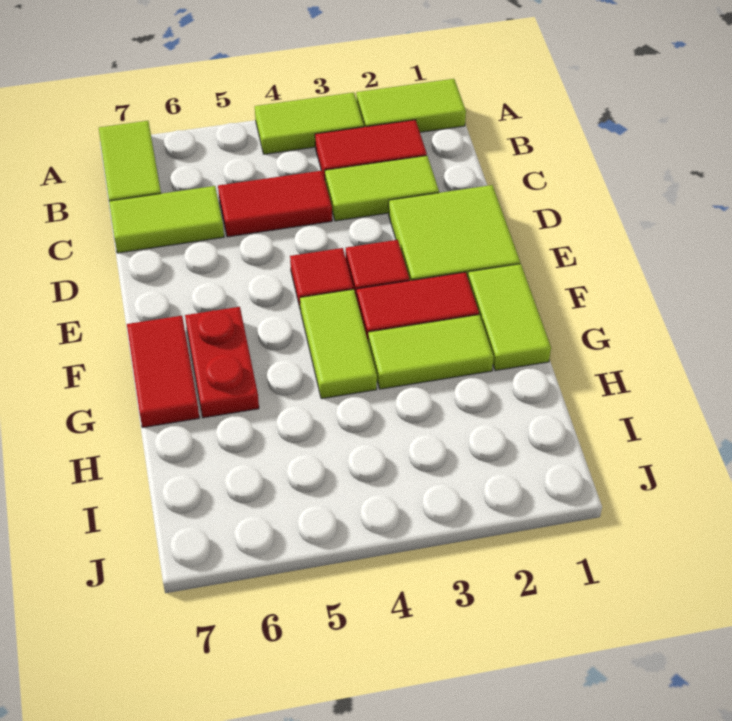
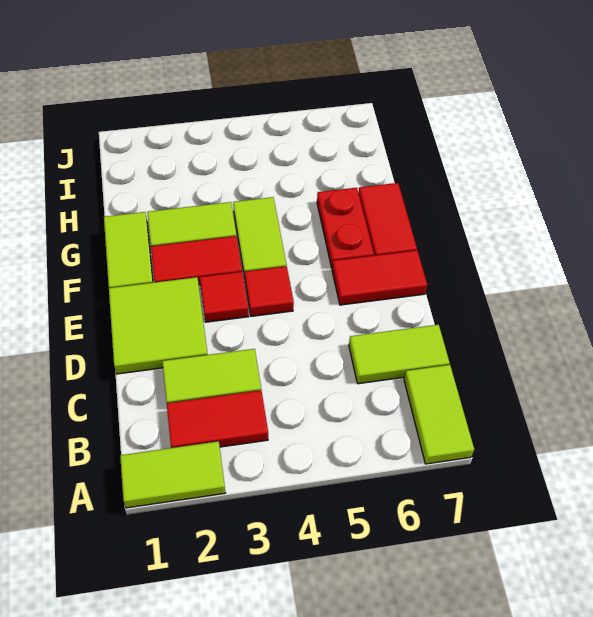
lime 1x2 tile [255,92,364,154] -> none
red 1x2 tile [218,171,332,237] -> red 1x2 tile moved to [332,250,427,305]

